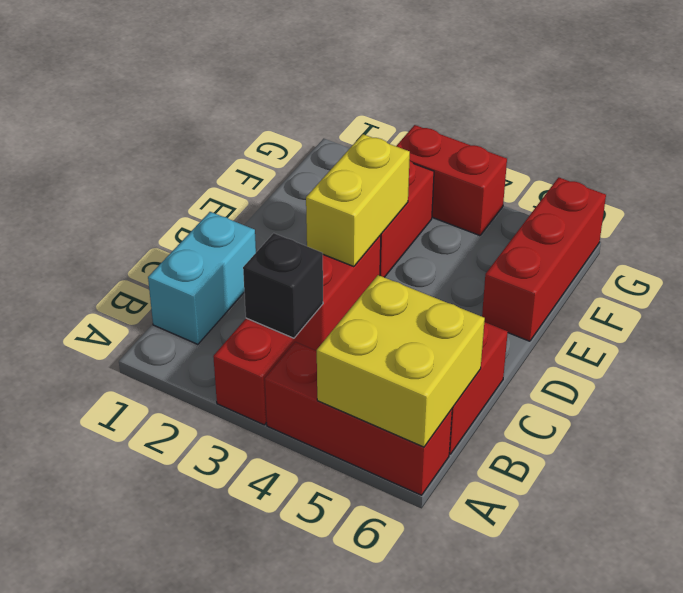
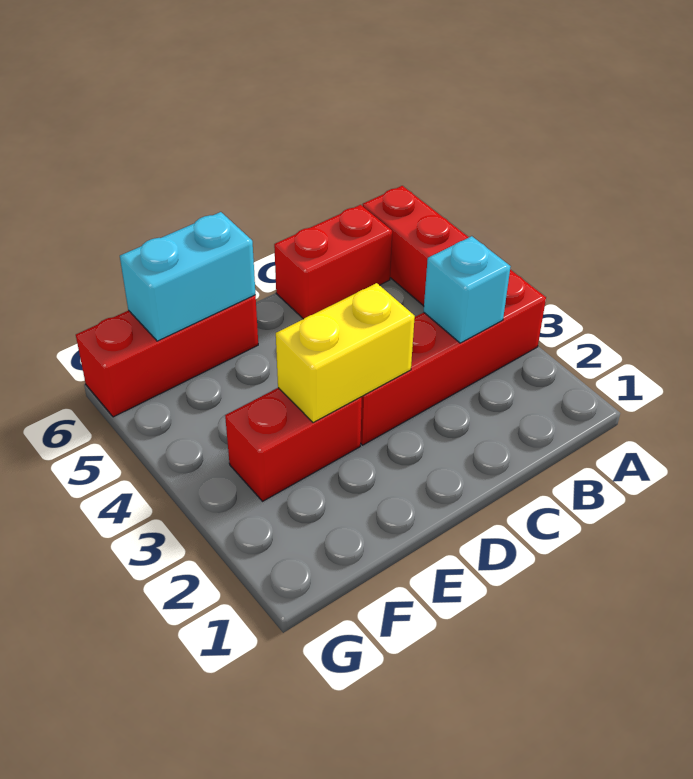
yellow 2x2 brick [317,275,485,447] -> none
cyan 1x2 brick [148,212,256,344] -> cyan 1x2 brick moved to [120,212,256,341]
black 1x1 brick [243,233,323,338] -> cyan 1x1 brick [424,236,511,343]
red 1x2 brick [396,125,507,236] -> none

